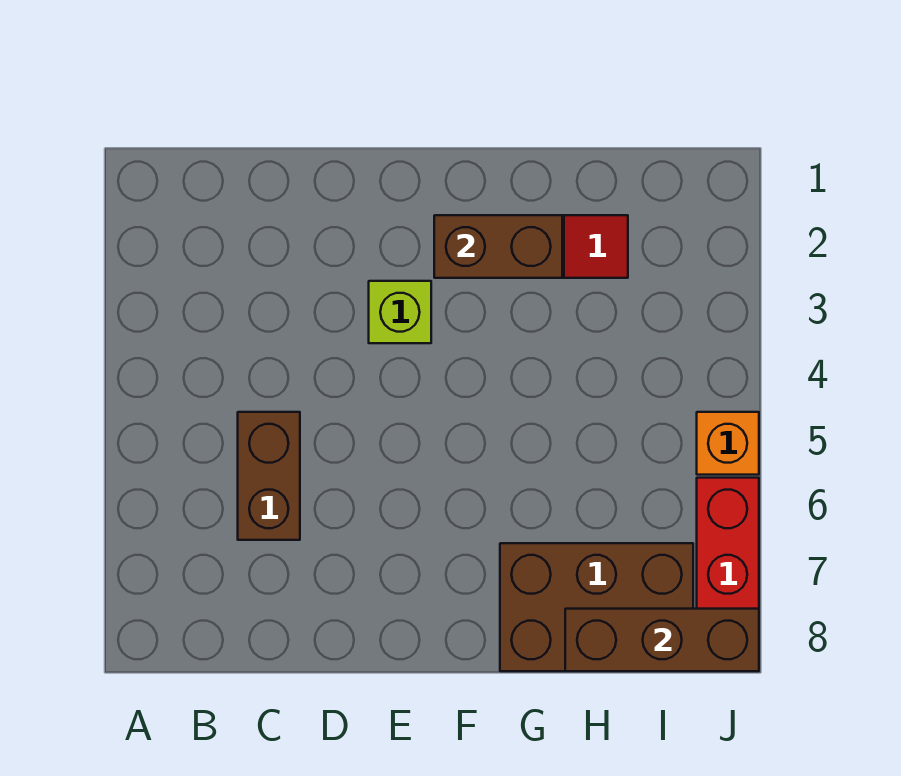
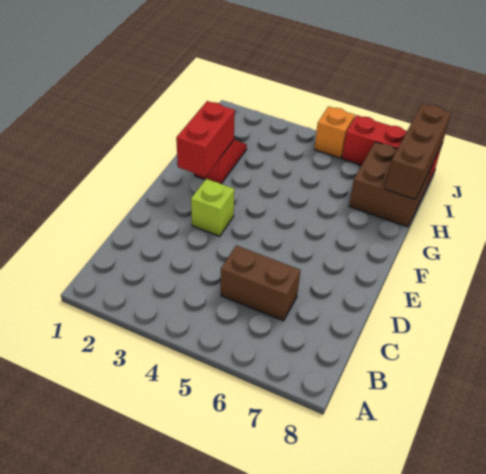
brown 1x2 brick [434,215,562,278] -> red 1x2 brick [176,101,235,177]
brown 2x3 brick [500,543,693,671] -> brown 2x2 brick [349,142,434,227]

